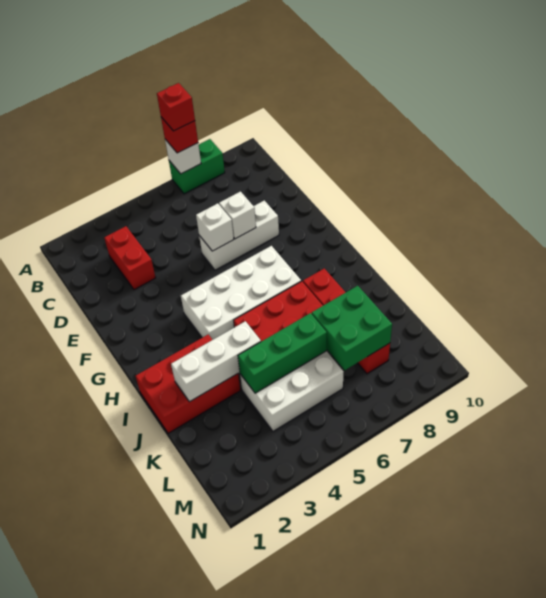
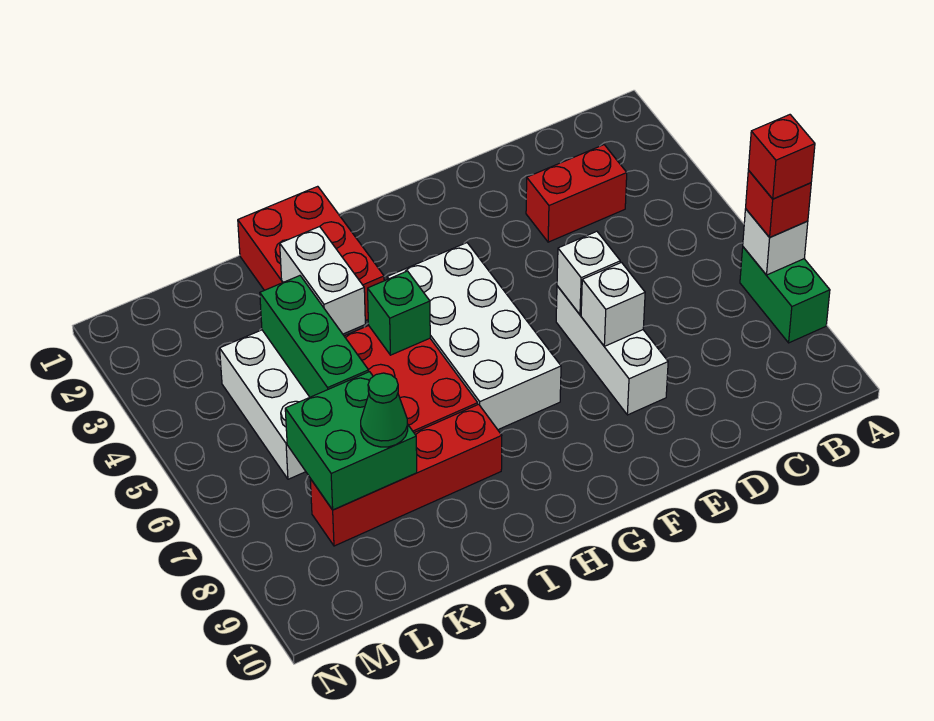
none -> green 1x1 brick [368,271,430,355]
white 1x3 brick [171,321,261,402] -> white 1x2 brick [280,227,365,334]
none -> green 1x1 cone [361,373,408,447]

